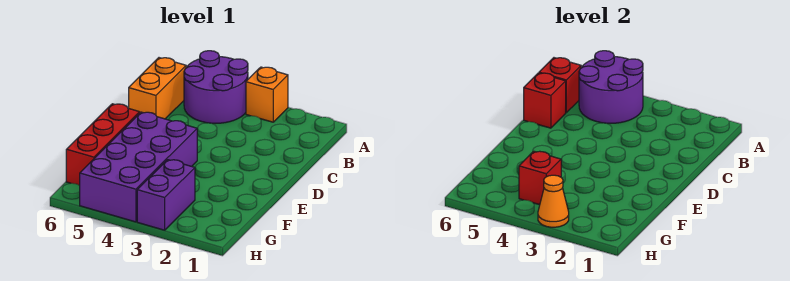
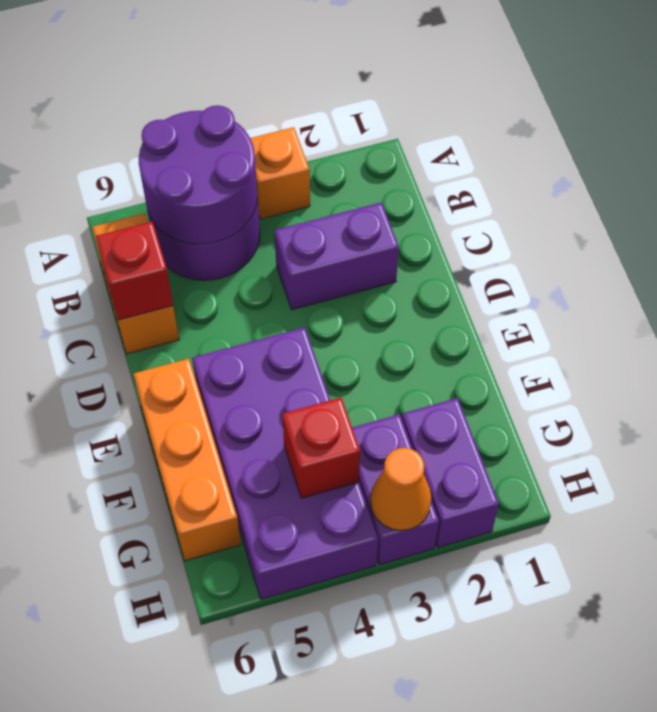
red 1x1 brick [539,58,581,112] -> none
none -> purple 1x2 brick [274,202,399,310]
red 1x3 brick [66,104,140,185] -> orange 1x3 brick [133,359,241,561]
none -> purple 1x2 brick [402,398,499,548]

